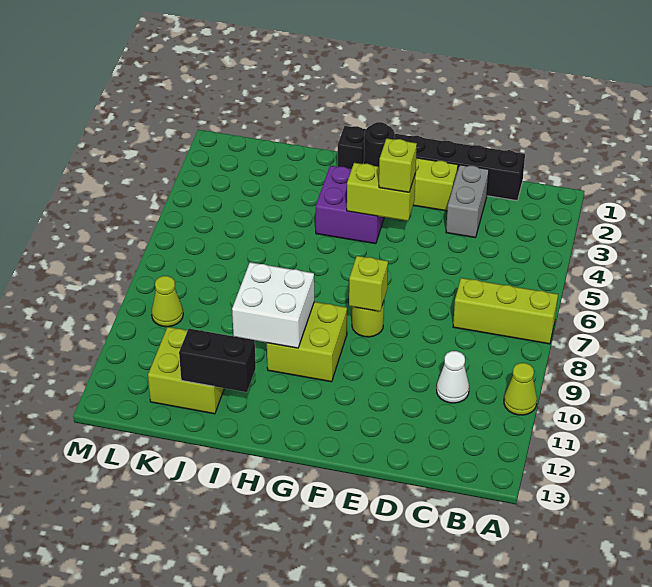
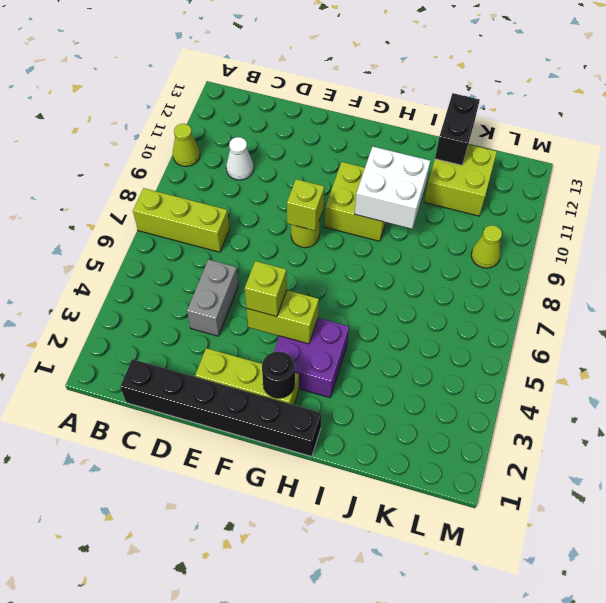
grey 1x2 brick [446,165,489,238] -> grey 1x2 brick moved to [187,260,238,336]
black 1x2 brick [179,329,256,392] -> black 1x2 brick turned to [435,93,480,165]

